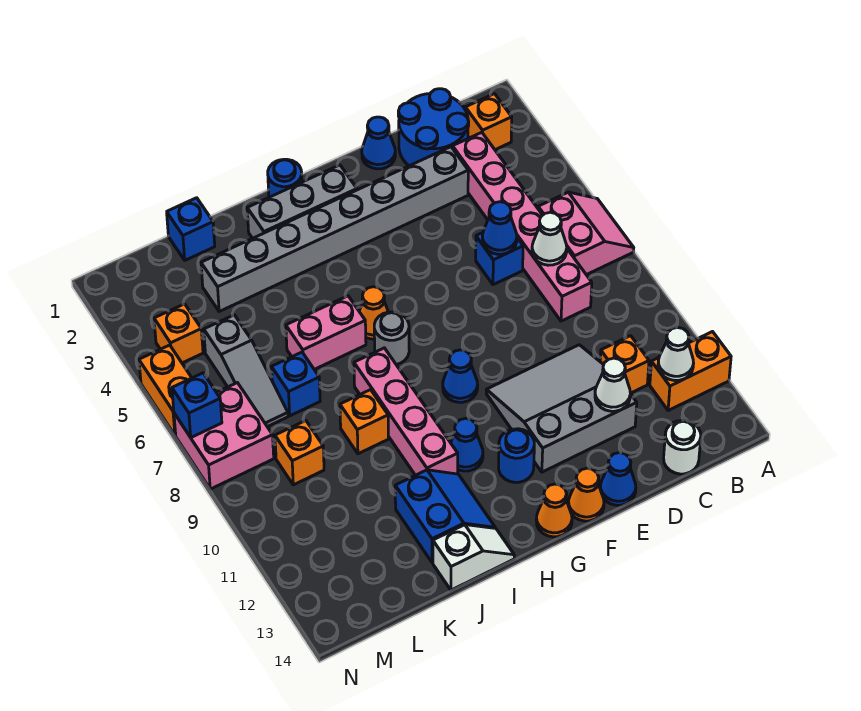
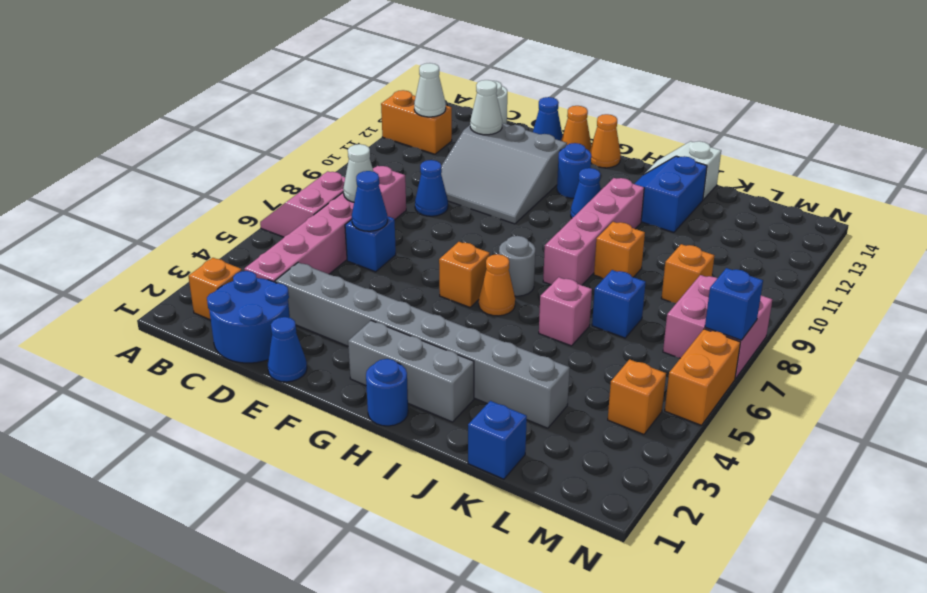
orange 1x1 brick [600,336,649,393] -> orange 1x1 brick moved to [439,242,490,307]
blue 1x1 cone [443,350,478,402] -> blue 1x1 cone moved to [415,160,448,216]
pink 1x2 brick [286,296,366,369] -> pink 1x1 brick [539,277,592,346]
grey 1x3 slope [204,315,288,427] -> none

